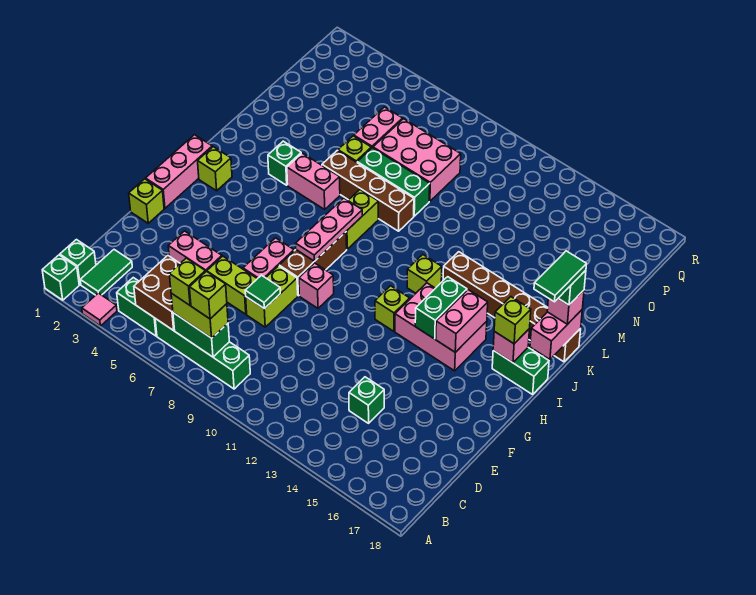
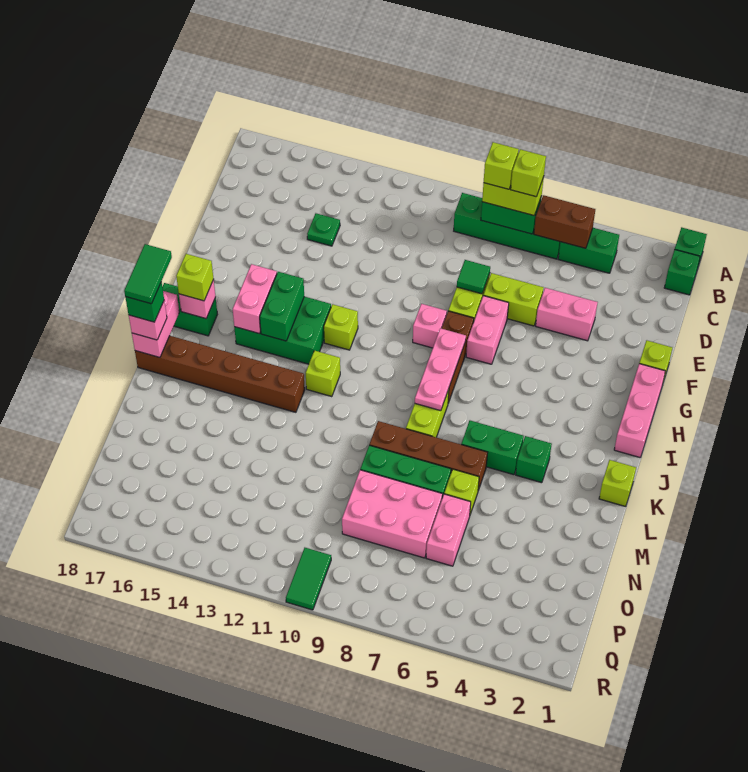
pink 1x1 tile [82,293,117,326] -> none
green 1x2 tile [80,250,132,295] -> green 1x2 tile moved to [286,548,331,610]
brown 2x2 brick [134,256,180,331] -> brown 1x2 brick [534,195,595,248]
green 1x1 brick [349,377,384,423] -> green 1x1 plate [307,213,340,246]
pink 2x3 brick [395,283,487,371] -> green 2x3 brick [234,297,331,364]
lime 1x1 brick [198,147,232,191] -> lime 1x1 brick moved to [599,460,636,507]
pink 1x2 brick [287,153,340,209] -> green 1x2 brick [461,421,524,475]

